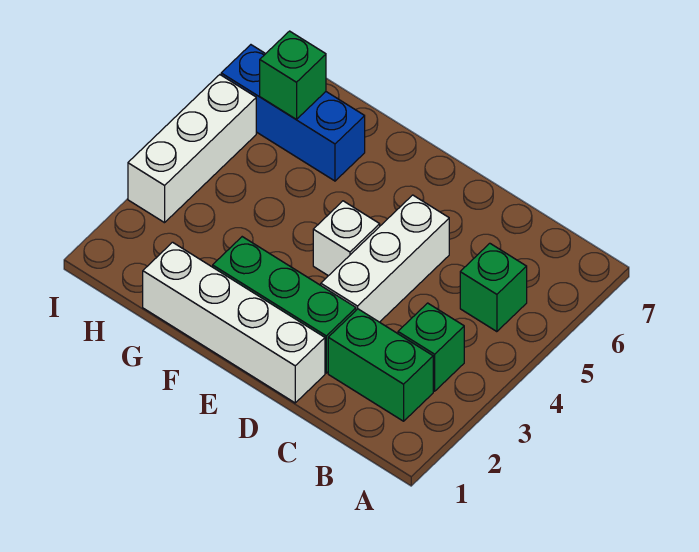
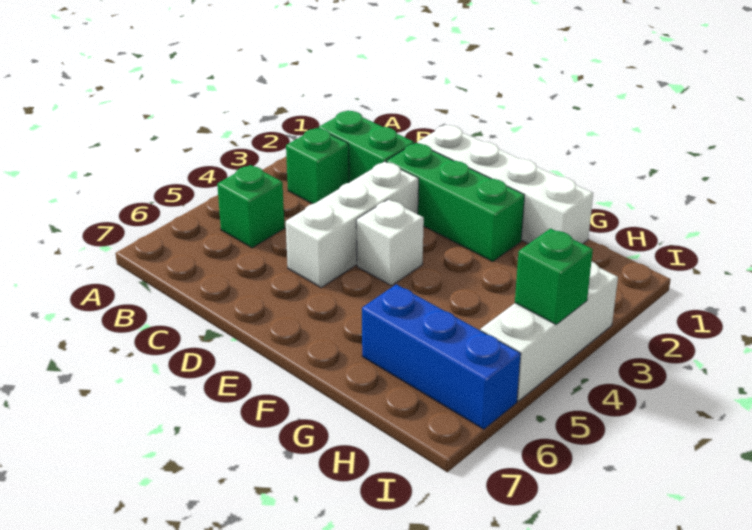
green 1x1 brick [260,31,326,119] -> green 1x1 brick moved to [515,229,593,325]

